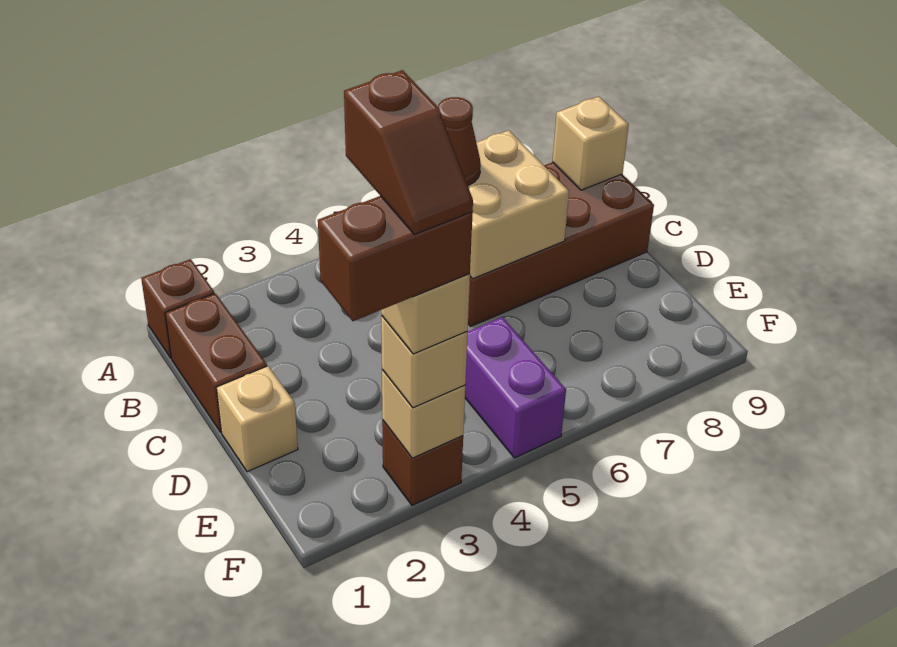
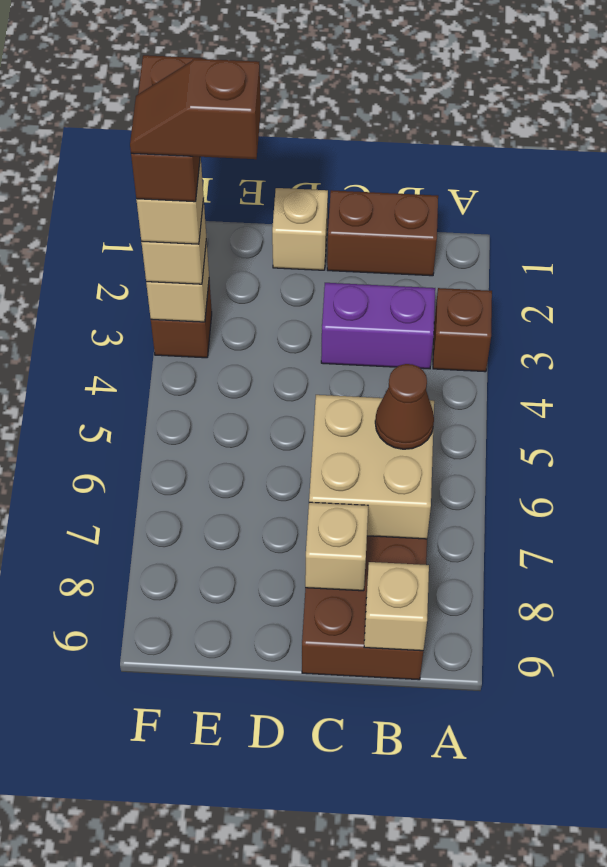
brown 1x1 brick [141,259,214,358] -> brown 1x1 brick moved to [433,288,492,372]
none -> tan 1x1 brick [305,502,368,591]
purple 1x2 brick [465,317,566,458] -> purple 1x2 brick moved to [321,283,435,369]

